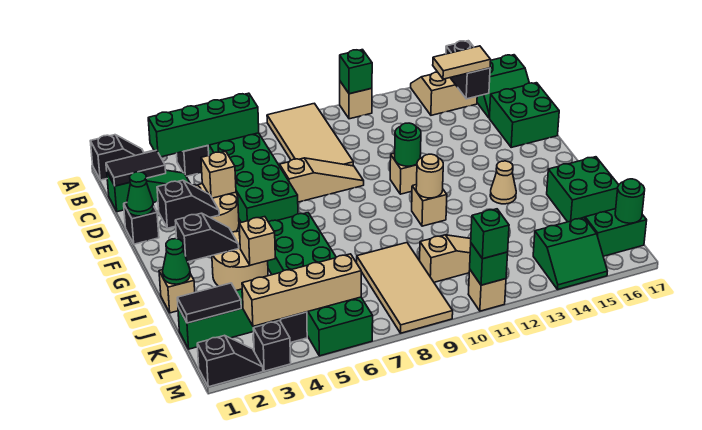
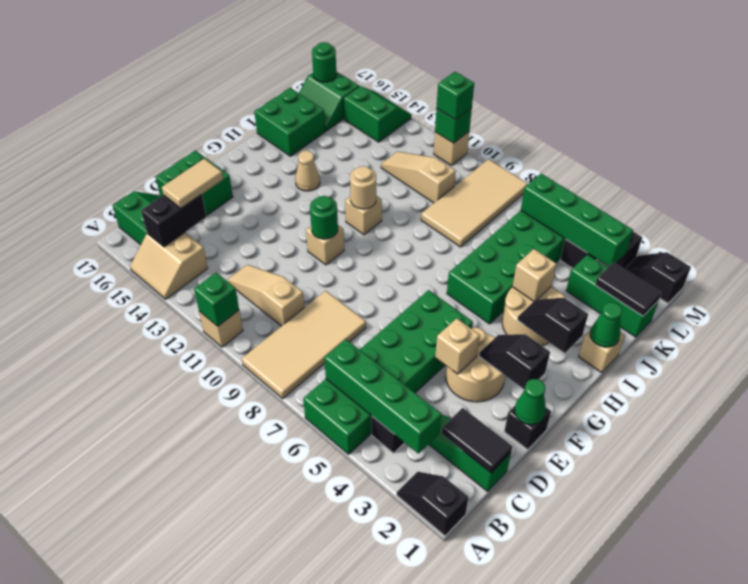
tan 1x2 tile [433,46,491,79] -> tan 1x2 tile turned to [162,159,223,208]
tan 1x3 slope [280,158,364,202] -> tan 1x3 slope moved to [228,265,304,326]
tan 1x4 brick [242,254,361,326] -> green 1x4 brick [521,174,633,266]

